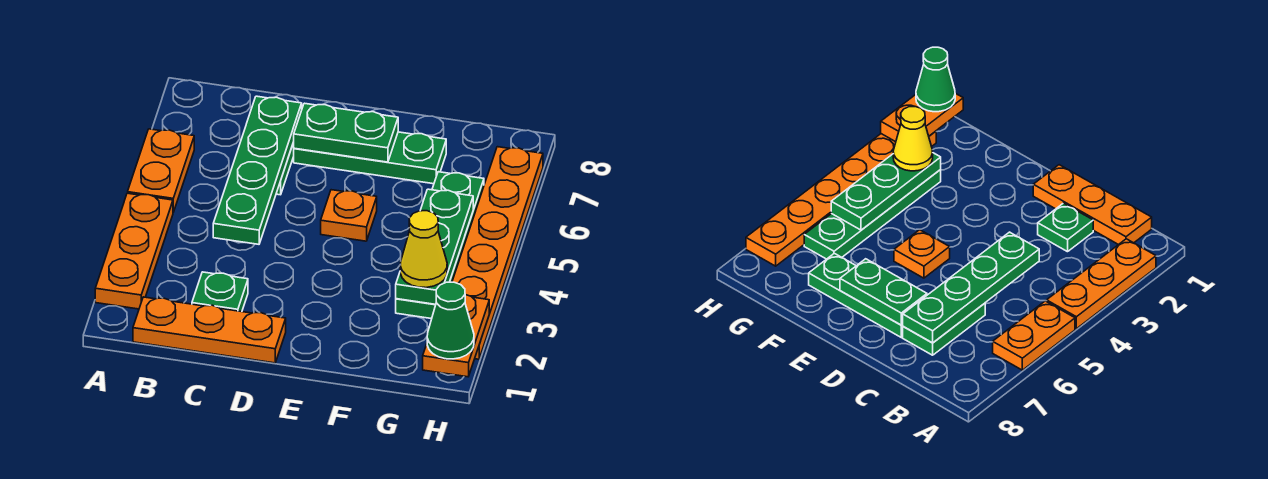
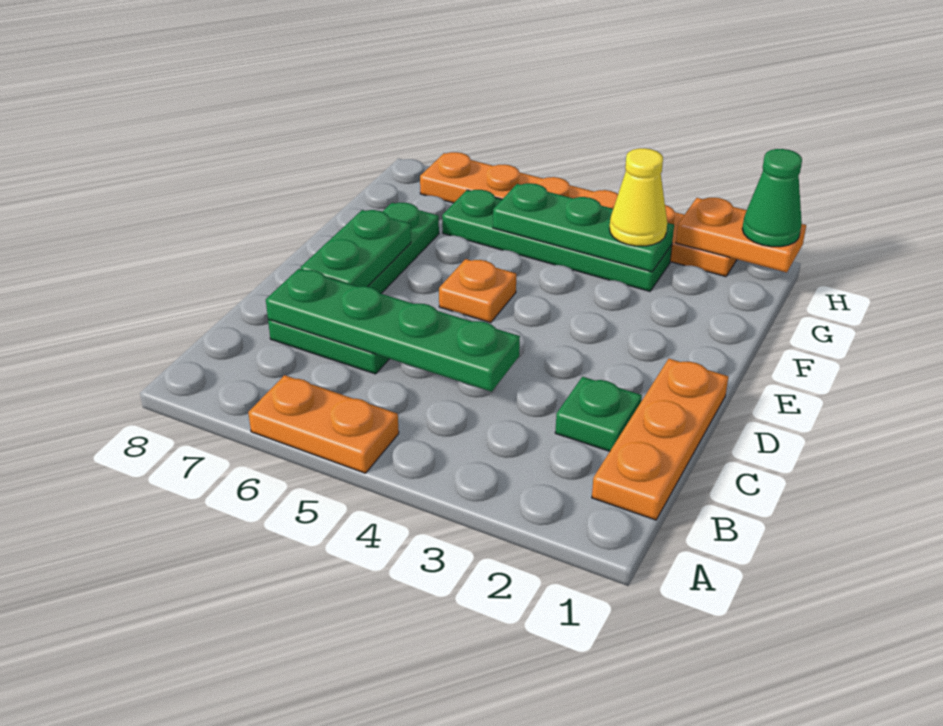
orange 1x3 plate [95,193,173,309] -> none

